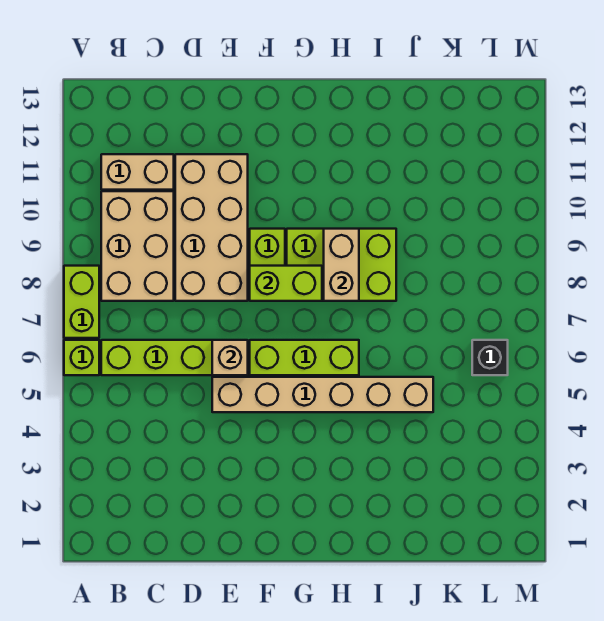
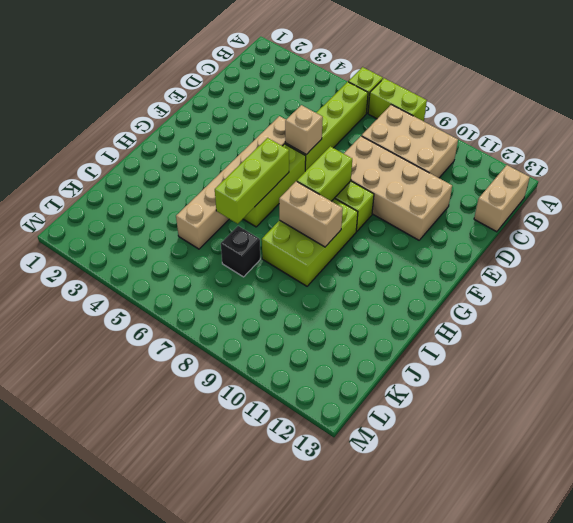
tan 1x2 brick [101,154,174,190] -> tan 1x2 brick moved to [474,165,530,232]
none -> lime 1x3 brick [215,138,289,224]
black 1x1 brick [472,340,508,375] -> black 1x1 brick moved to [221,226,260,277]

